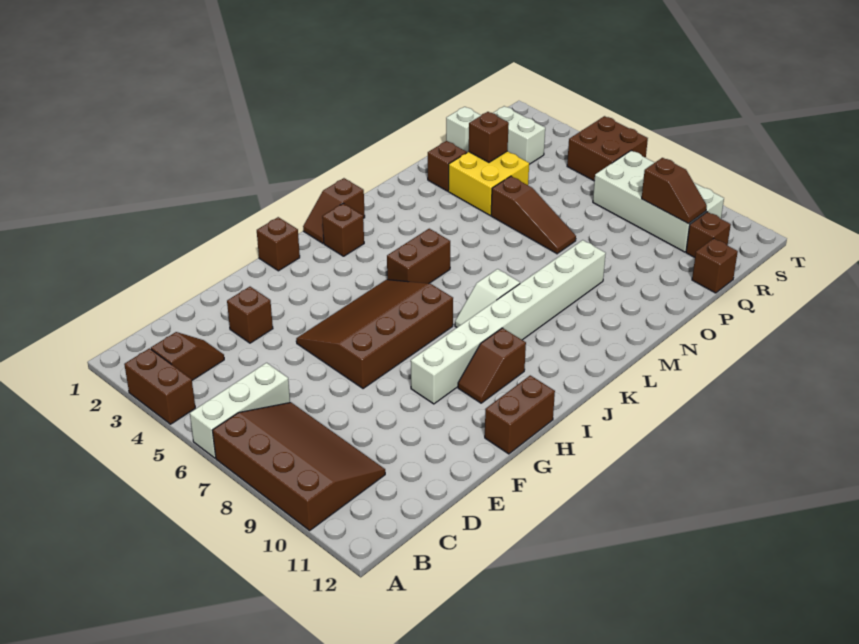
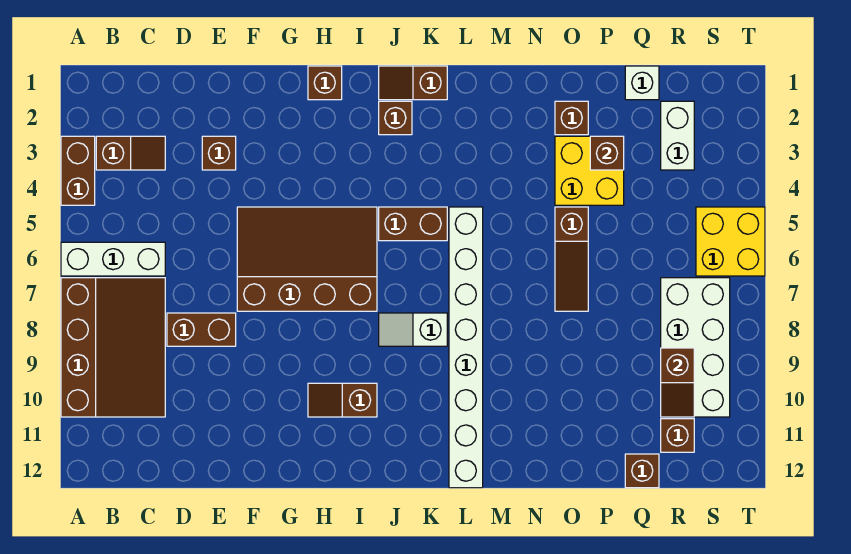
white 1x8 brick [411,240,606,404] -> white 1x8 brick turned to [449,207,483,488]
brown 1x2 brick [485,375,555,454] -> brown 1x2 brick moved to [167,313,236,346]
brown 2x2 brick [567,116,648,181] -> yellow 2x2 brick [696,207,765,276]

